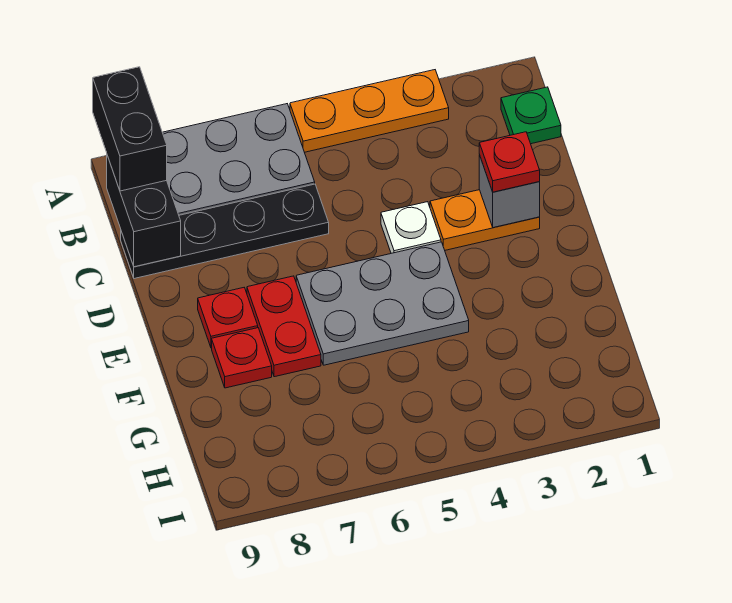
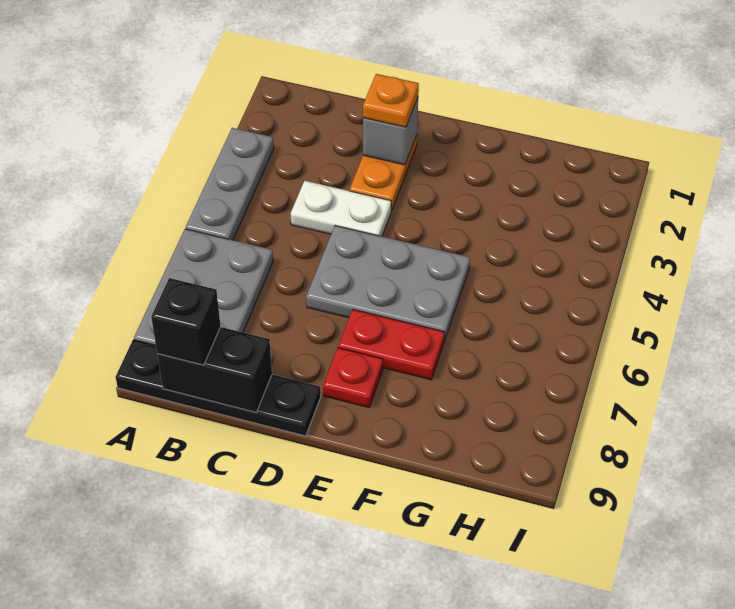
orange 1x3 plate [290,70,449,152] -> grey 1x3 plate [186,128,274,240]
black 1x2 brick [93,67,167,191] -> black 1x1 brick [151,278,221,365]
green 1x1 plate [501,87,561,144] -> none
black 1x4 plate [121,184,329,279] -> black 1x4 plate turned to [116,340,321,436]
red 1x1 plate [479,132,540,192] -> orange 1x1 plate [363,74,419,127]
white 1x1 plate [381,202,441,253] -> white 1x2 plate [291,181,391,236]
grey 2x3 plate [296,242,469,365] -> grey 2x3 plate turned to [306,226,470,341]
red 1x1 plate [212,328,272,388] -> none

